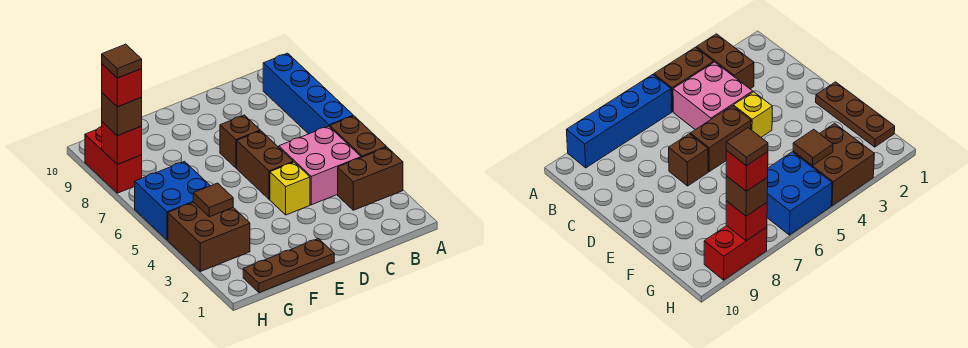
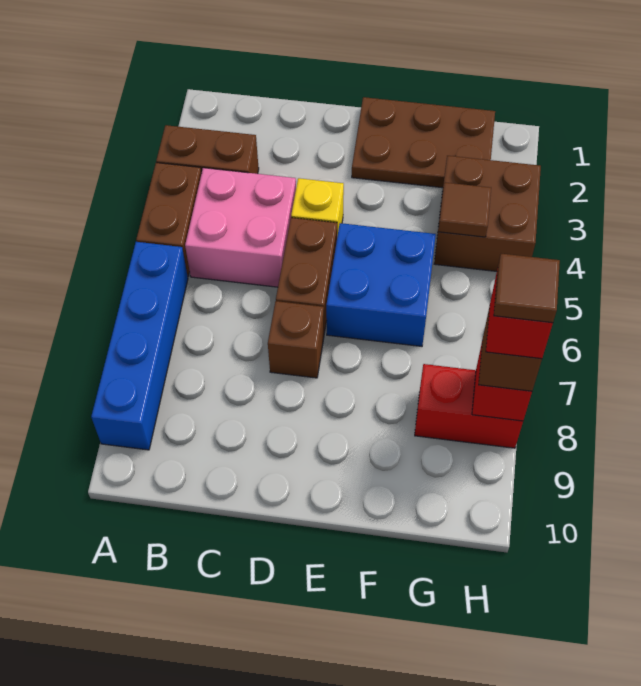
brown 1x3 plate [243,239,334,293] -> brown 2x3 plate [352,97,495,188]
blue 2x2 brick [135,161,210,240] -> blue 2x2 brick moved to [326,223,436,346]
red 1x2 brick [85,127,142,193] -> red 1x2 brick turned to [415,364,523,448]

